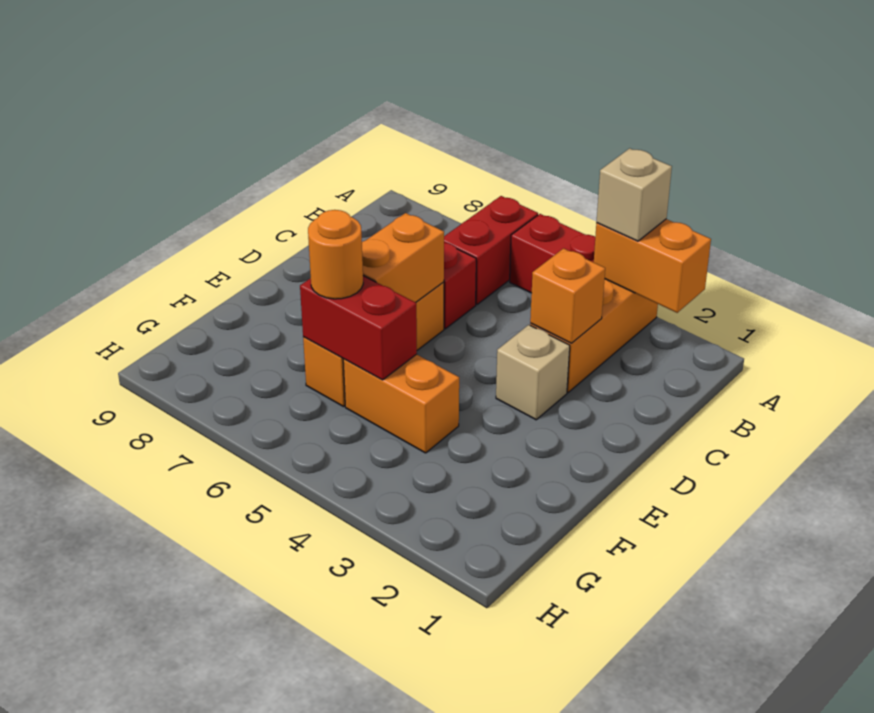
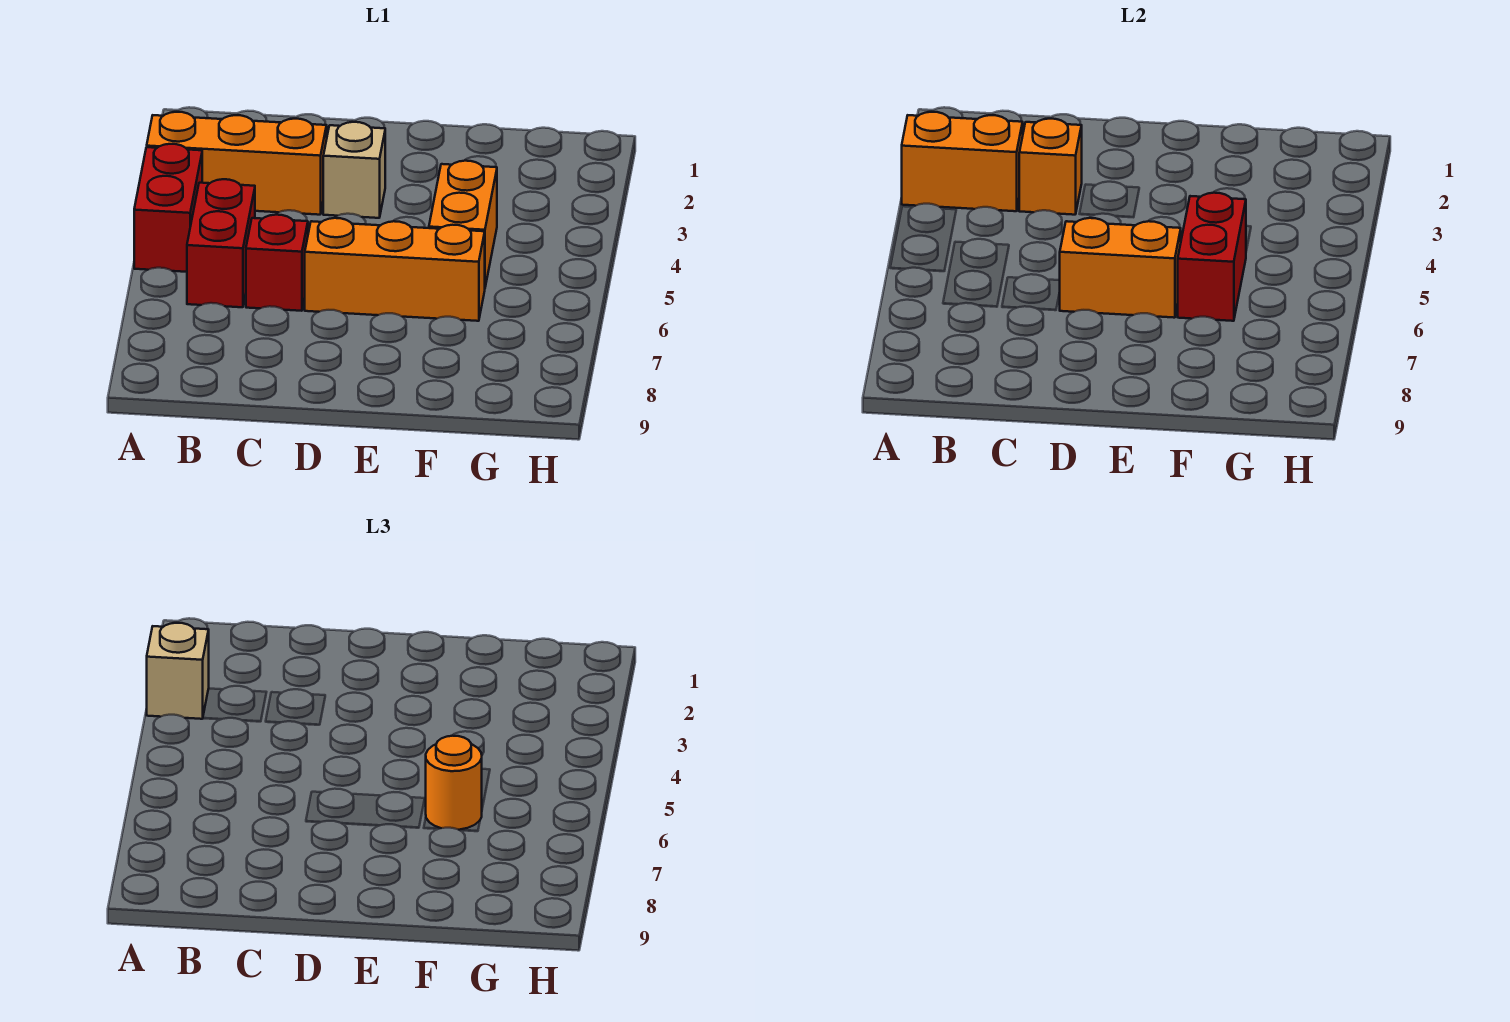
orange 1x2 brick [594,219,711,313] -> orange 1x2 brick turned to [902,112,1023,211]
red 1x2 brick [444,196,538,305] -> red 1x2 brick turned to [187,179,255,307]

